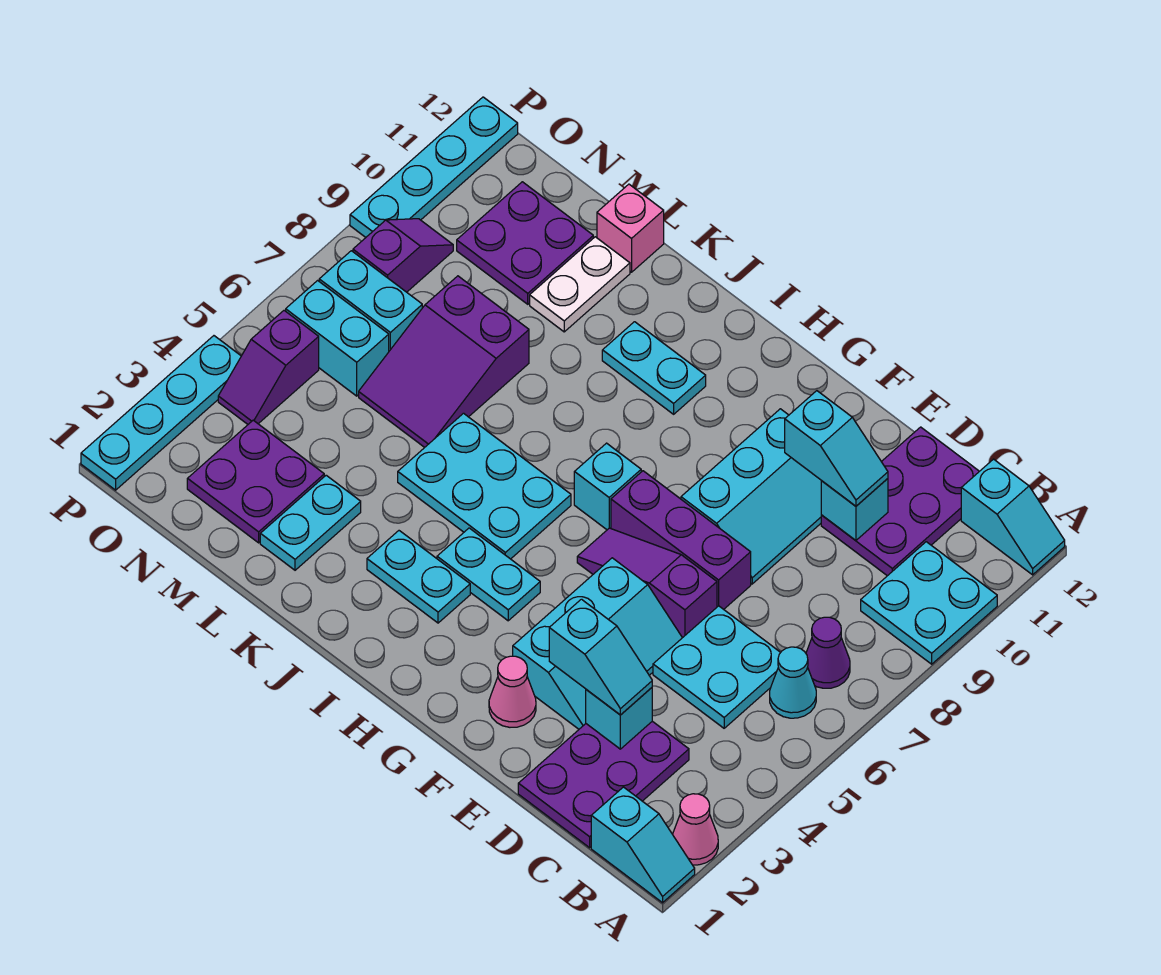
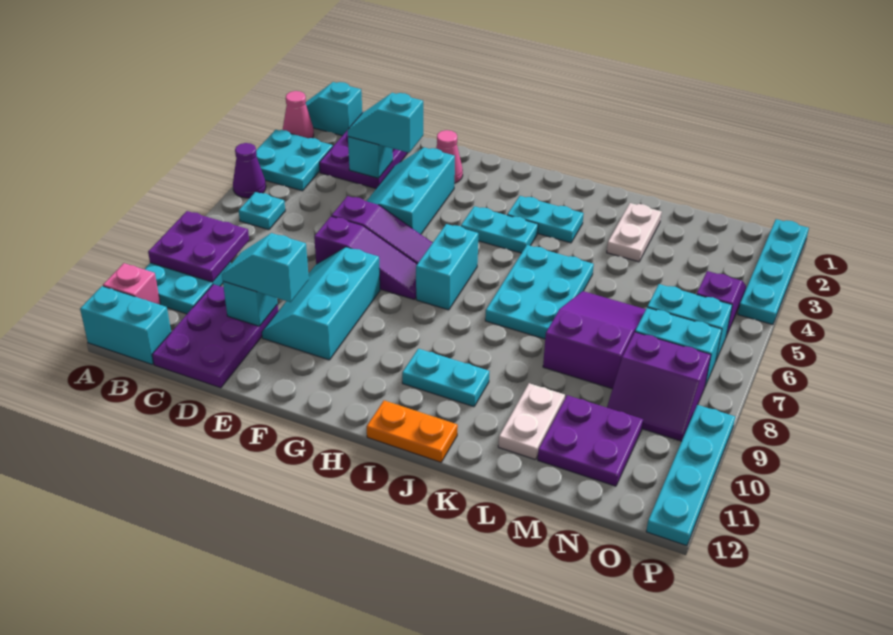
cyan 1x2 slope [961,459,1065,575] -> cyan 1x2 brick [80,286,171,364]
cyan 1x1 cone [770,647,816,718] -> cyan 1x1 plate [239,192,285,230]
purple 1x1 cone [806,617,850,688] -> purple 1x1 cone moved to [233,143,266,198]
cyan 2x2 plate [653,606,781,728] -> cyan 2x2 plate moved to [256,130,333,191]
purple 1x3 brick [611,471,751,609] -> purple 1x3 slope [314,216,417,300]
cyan 1x1 brick [574,443,641,530] -> cyan 1x2 brick [416,224,478,310]
cyan 2x3 plate [398,413,571,559] -> cyan 2x3 plate turned to [485,245,594,339]
none -> orange 1x2 plate [367,400,458,462]
cyan 1x2 plate [260,475,361,570] -> white 1x2 plate [607,203,662,262]
pink 1x1 brick [597,184,664,272] -> pink 1x1 brick moved to [103,263,160,305]
purple 2x2 plate [187,420,324,543] -> purple 2x2 plate moved to [148,211,249,282]
purple 1x2 slope [353,219,453,292] -> purple 2x2 slope [607,332,711,441]

